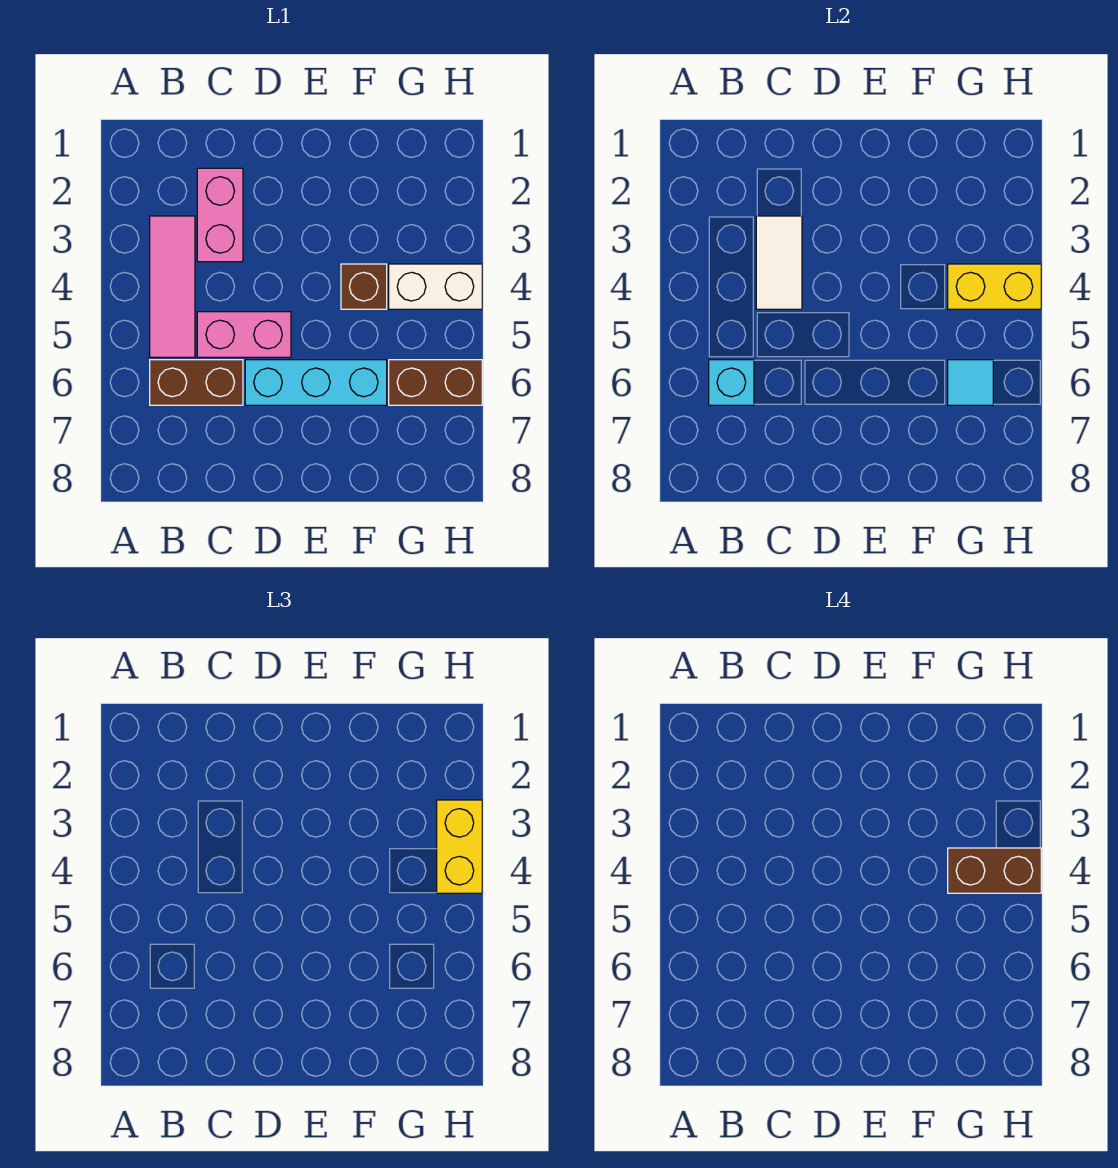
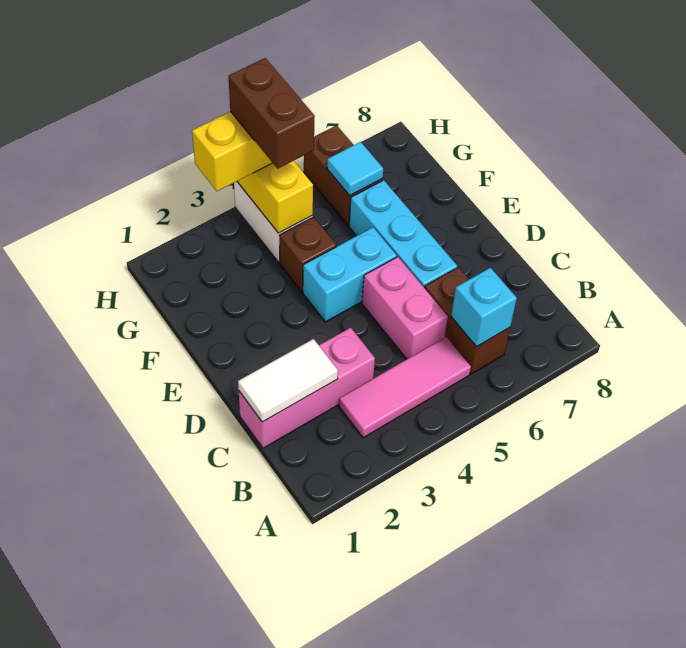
pink 1x2 brick [197,168,243,262] -> pink 1x3 brick [239,328,375,448]
white 1x2 tile [756,216,802,309] -> white 1x2 tile moved to [238,339,338,422]
none -> cyan 1x2 brick [303,227,397,322]

